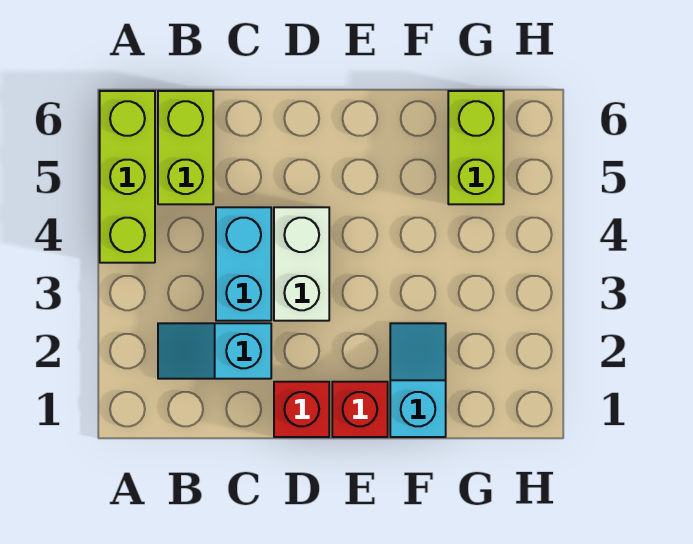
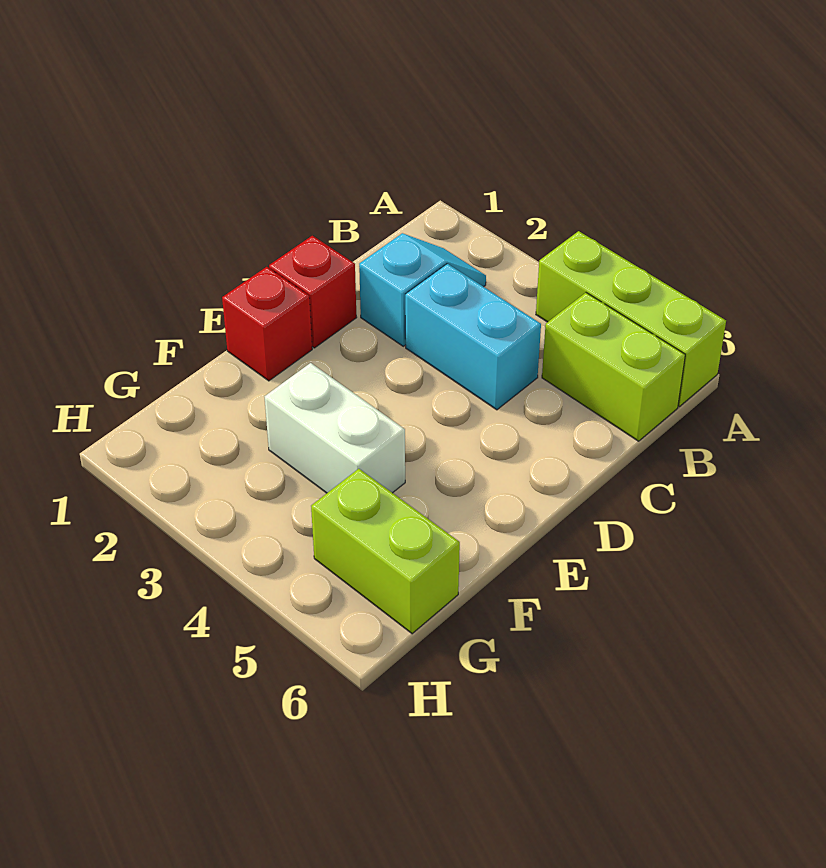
white 1x2 brick [274,207,329,321] -> white 1x2 brick moved to [265,363,405,493]
cyan 1x2 slope [390,323,446,437] -> none

